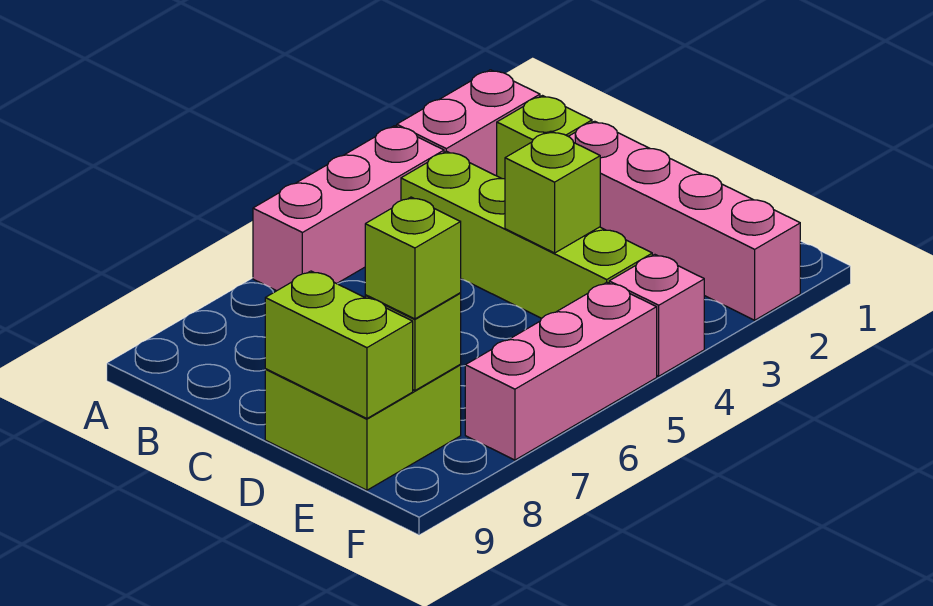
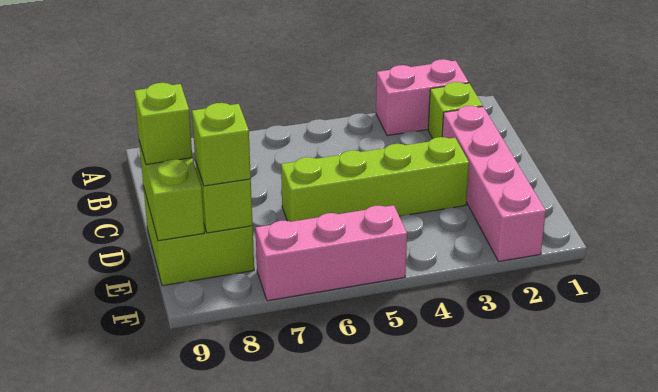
pink 1x3 brick [253,126,444,291] -> none
lime 1x4 brick [401,151,652,318] -> lime 1x4 brick turned to [281,137,469,222]
lime 1x1 brick [505,131,600,253] -> lime 1x1 brick moved to [134,83,192,165]
pink 1x1 brick [609,255,704,376] -> none

